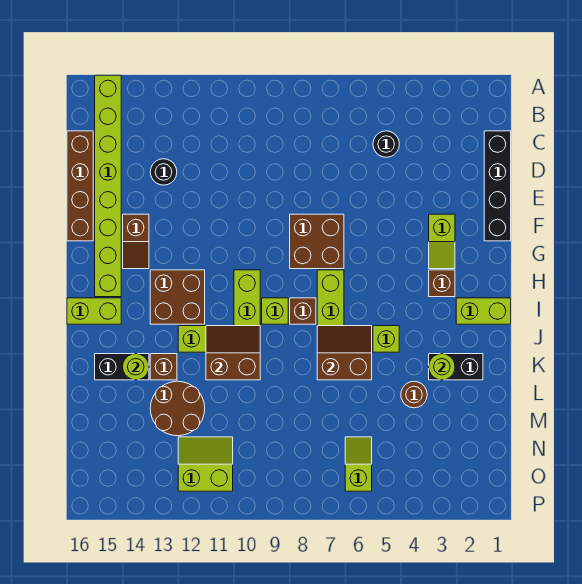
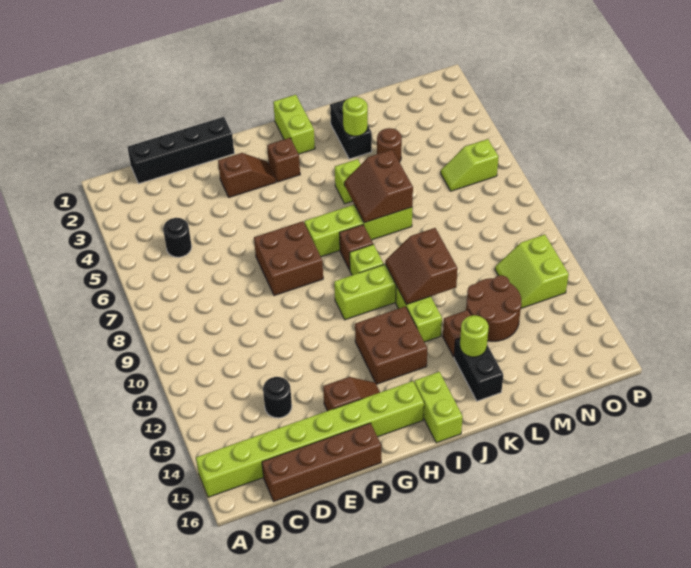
lime 1x2 slope [429,214,455,269] -> brown 1x2 slope [218,153,276,197]

